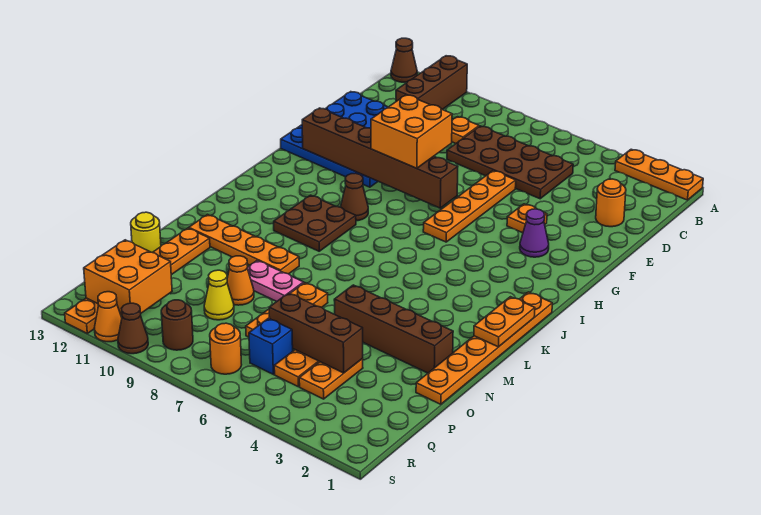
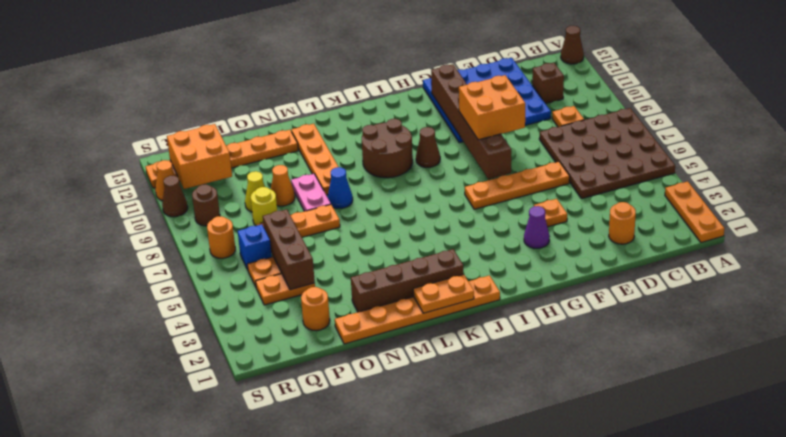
brown 1x3 brick [396,56,467,110] -> brown 1x1 brick [532,63,564,104]
brown 2x4 plate [447,126,573,199] -> brown 4x4 plate [539,108,675,199]
brown 2x2 plate [274,195,356,251] -> brown 2x2 round brick [362,119,413,178]
none -> blue 1x1 cone [328,167,353,209]
brown 1x4 brick [334,285,453,373] -> brown 1x4 brick turned to [351,249,464,312]
yellow 1x1 round brick [131,212,161,252] -> yellow 1x1 round brick moved to [251,187,277,226]
none -> orange 1x1 round brick [301,287,330,331]

